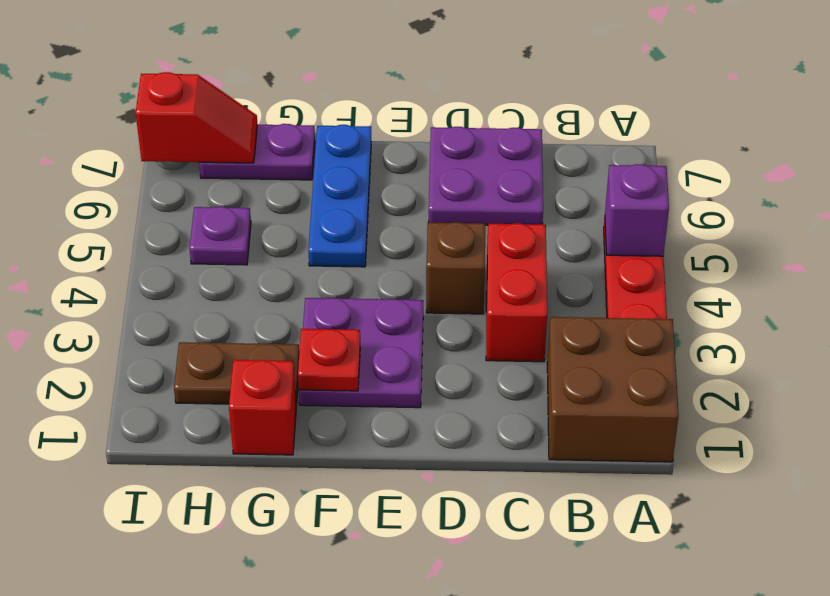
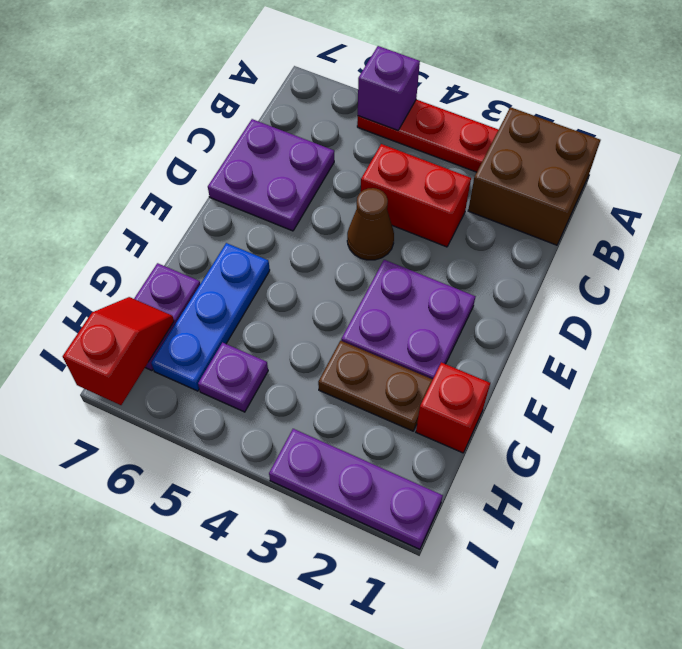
brown 1x1 brick [426,222,485,314] -> brown 1x1 cone [347,188,394,260]
red 1x1 plate [298,329,360,391] -> none
blue 1x3 plate [308,125,371,267] -> blue 1x3 plate turned to [151,243,270,391]
brown 1x2 plate [174,342,299,405] -> brown 1x2 plate turned to [318,341,433,431]
none -> purple 1x3 plate [269,429,443,549]

